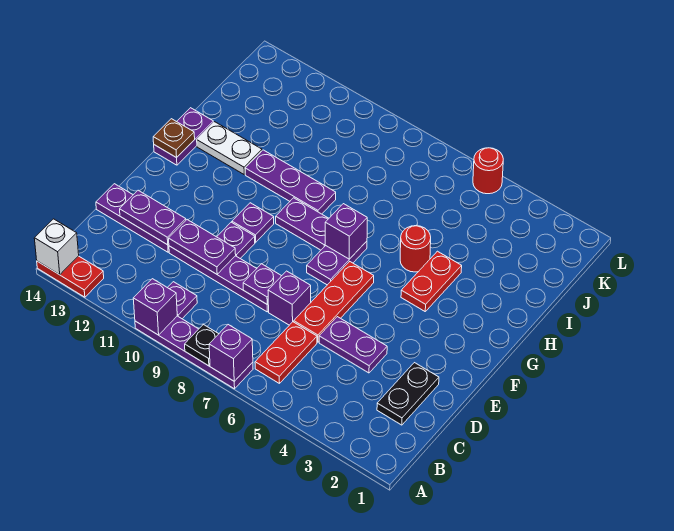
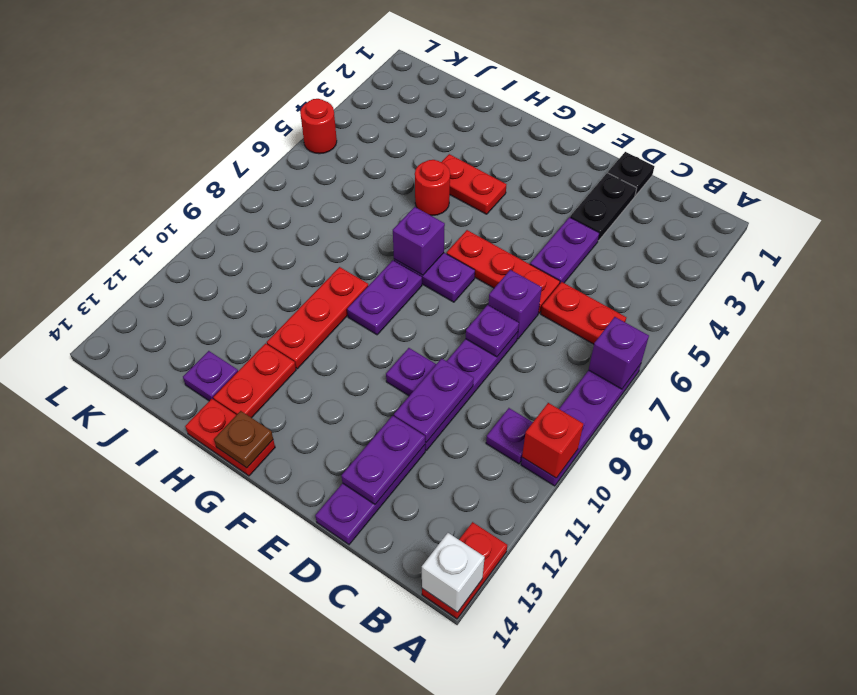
black 1x1 plate [185,324,218,366] -> black 1x1 plate moved to [608,152,654,196]
purple 1x1 brick [133,279,177,335] -> red 1x1 brick [522,403,583,478]
black 1x2 plate [377,363,439,425] -> black 1x2 plate turned to [570,173,637,241]
purple 1x1 plate [232,203,274,242] -> purple 1x1 plate moved to [183,351,238,401]
purple 1x2 plate [154,108,214,165] -> red 1x2 plate [185,399,275,476]
purple 1x3 plate [245,150,336,214] -> red 1x3 plate [267,267,368,369]
white 1x2 plate [197,122,262,174] -> red 1x2 plate [213,344,296,418]

